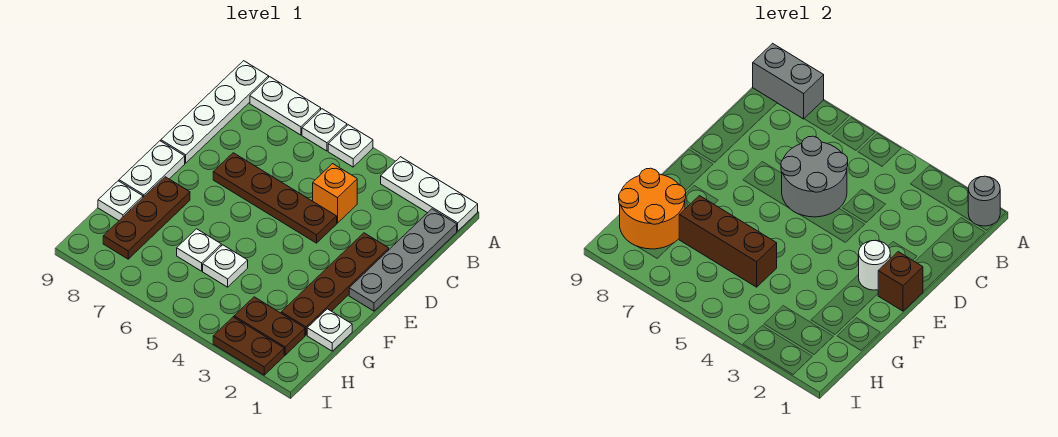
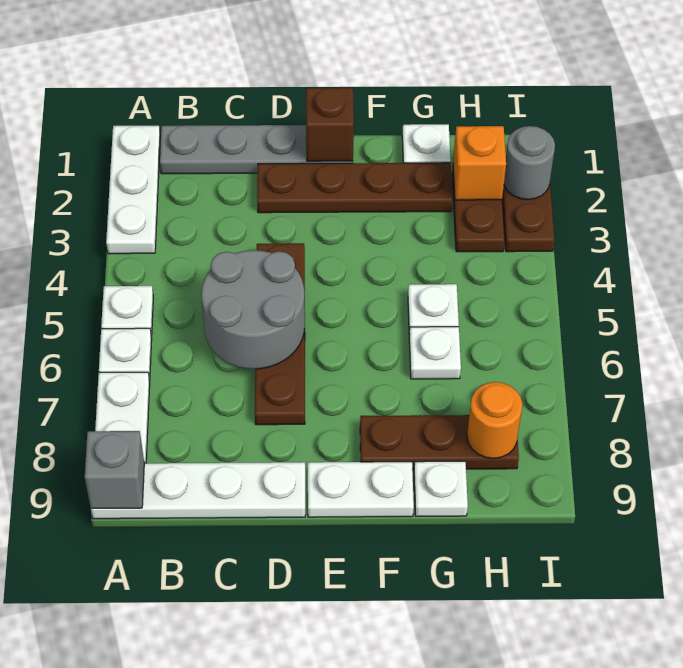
grey 1x1 round brick [968,176,1000,226] -> grey 1x1 round brick moved to [504,126,555,200]
grey 1x2 brick [753,43,824,119] -> grey 1x1 brick [85,431,144,509]
orange 1x1 brick [313,164,357,223] -> orange 1x1 brick moved to [453,126,506,200]
white 1x1 round brick [859,240,890,290] -> none
brown 1x3 brick [679,196,777,287] -> none
orange 2x2 round brick [619,168,686,249] -> orange 1x1 round brick [467,382,522,458]

